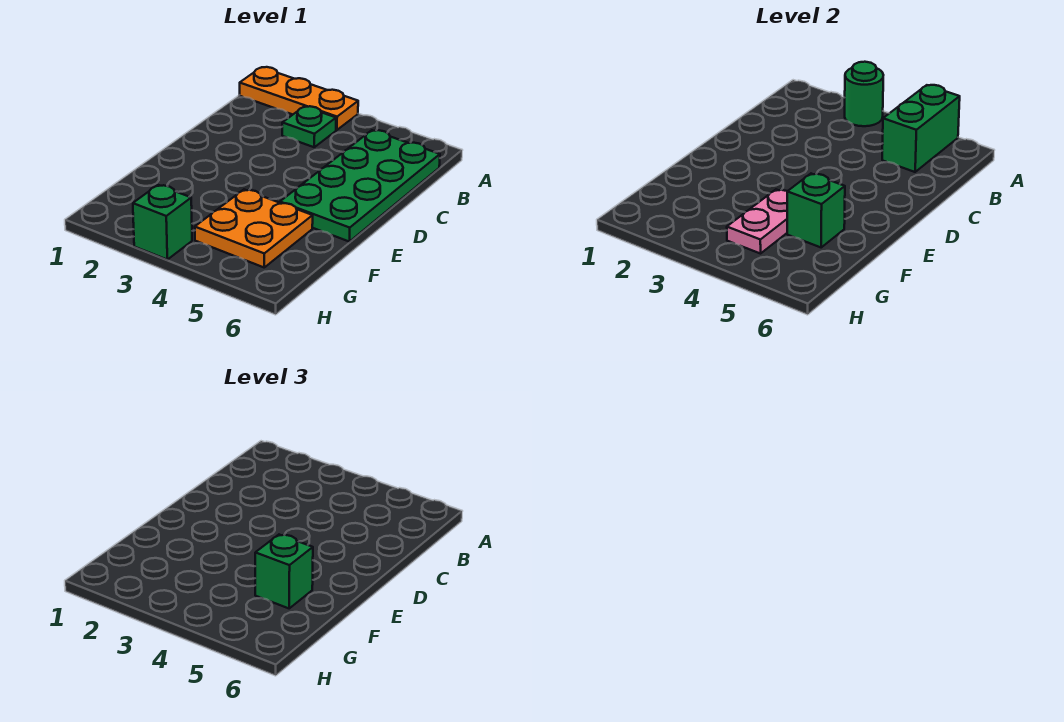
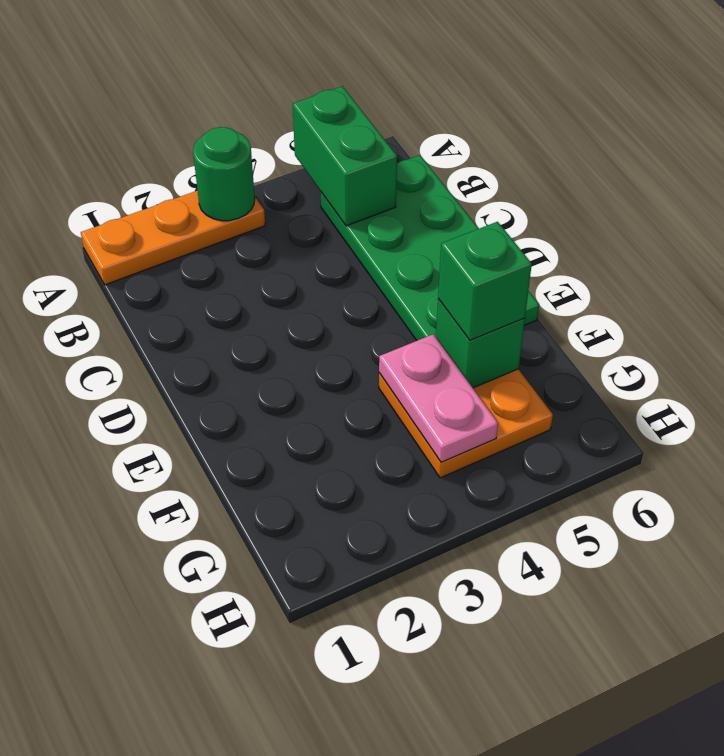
green 1x1 plate [282,106,336,147] -> none
green 1x1 brick [133,185,192,260] -> none

